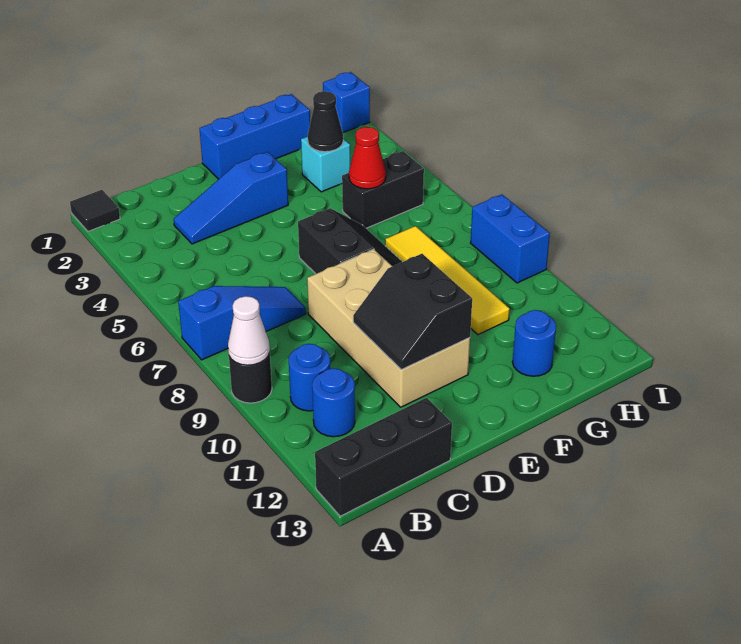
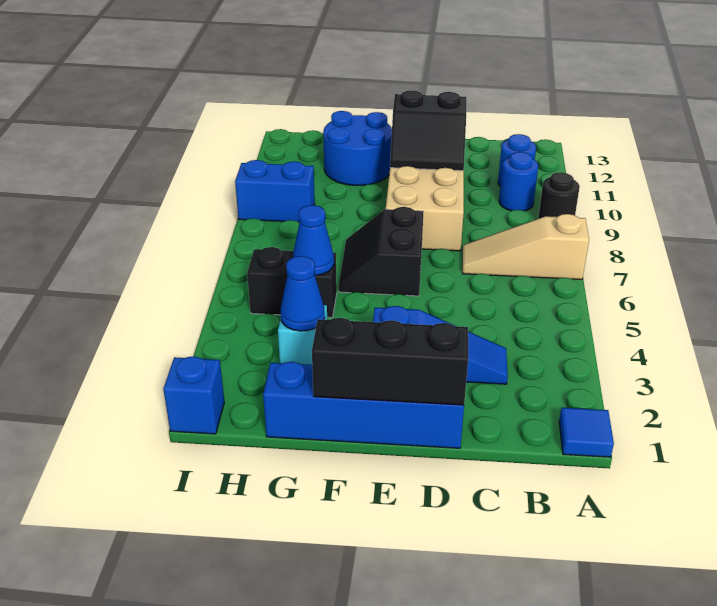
black 1x1 tile [70,190,120,231] -> blue 1x1 tile [559,408,614,457]
blue 1x3 slope [178,286,306,360] -> tan 1x3 slope [463,214,589,280]
white 1x1 cone [228,296,270,365] -> none
black 1x3 brick [315,398,452,516] -> black 1x3 brick moved to [312,318,468,405]
black 2x2 slope [353,254,472,369] -> black 2x2 slope turned to [390,90,466,171]
blue 1x3 brick [199,94,310,179] -> blue 1x4 brick [263,362,464,448]
black 1x1 cone [308,91,343,152] -> blue 1x1 cone [280,256,325,331]
red 1x1 cone [349,127,386,189] -> blue 1x1 cone [293,205,334,275]
yellow 1x4 tile [385,226,510,335] -> none
blue 1x1 round brick [512,310,556,376] -> blue 2x2 round brick [323,111,392,185]
blue 1x2 brick [471,194,550,283] -> blue 1x2 brick turned to [235,160,315,222]

